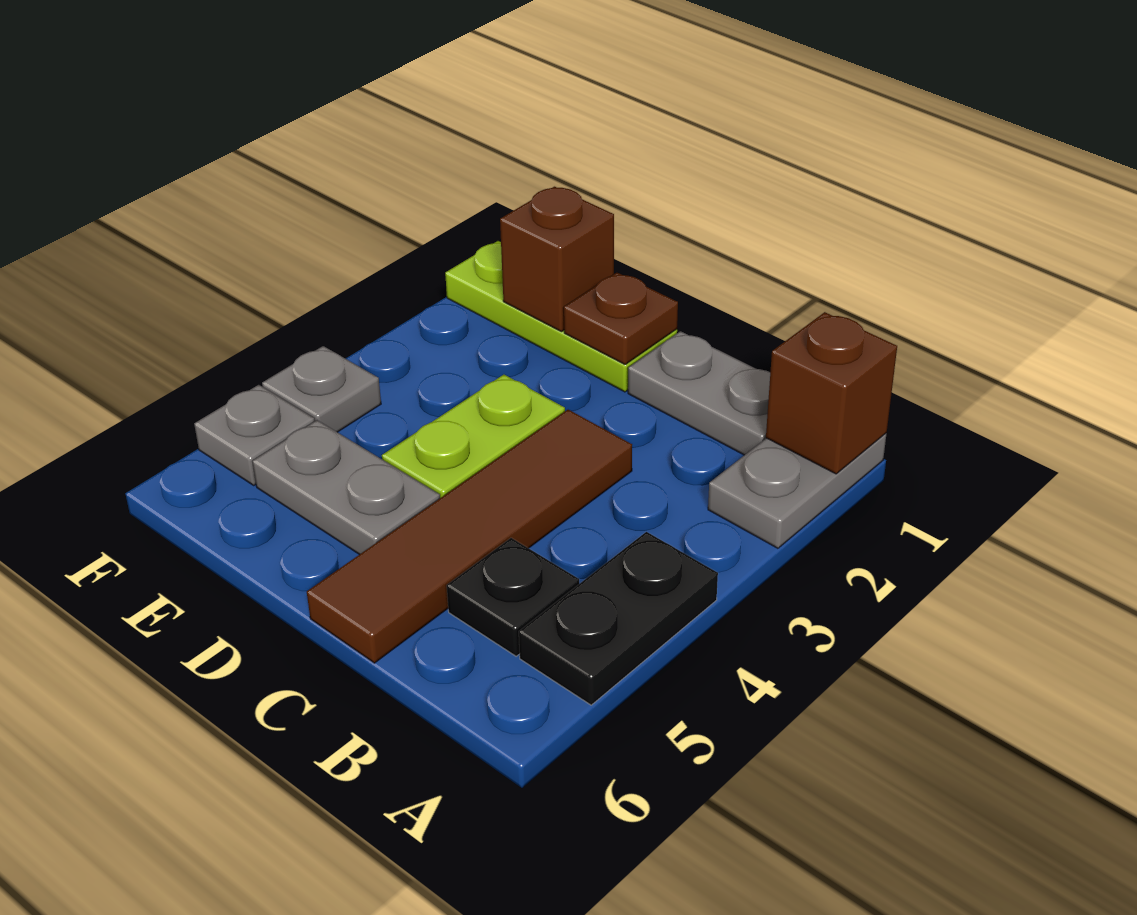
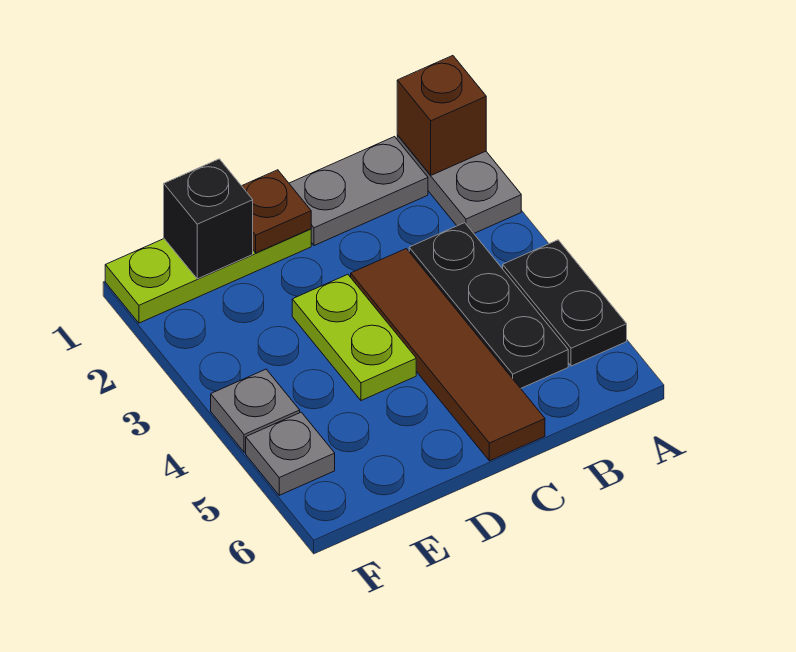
black 1x1 plate [447,538,579,656] -> black 1x3 plate [409,223,568,388]
grey 1x2 plate [253,420,440,555] -> none
brown 1x1 brick [500,187,614,332] -> black 1x1 brick [164,159,253,279]

